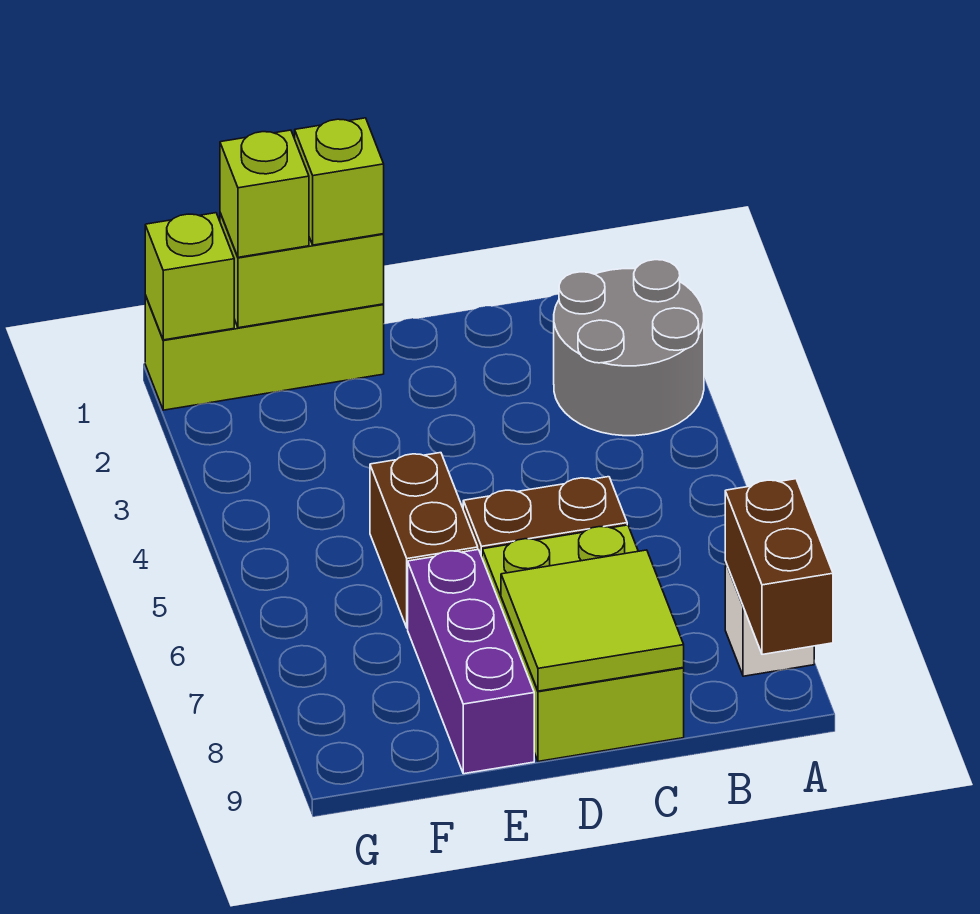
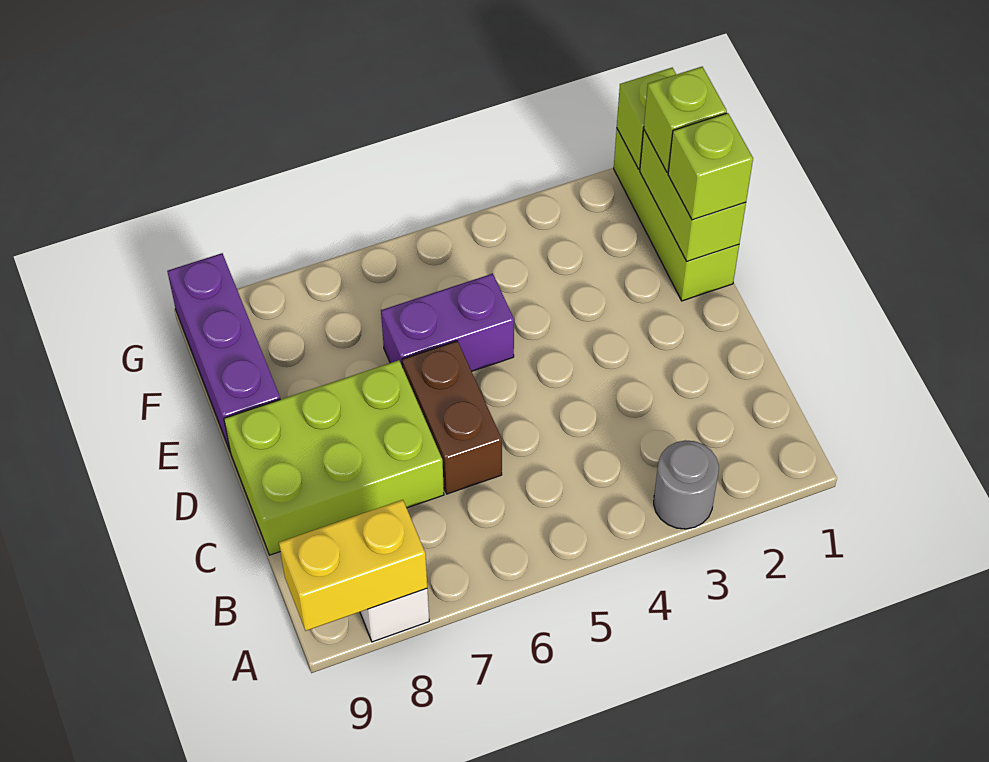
grey 2x2 round brick [554,260,704,436] -> grey 1x1 round brick [654,440,719,529]
brown 1x2 brick [725,479,833,654] -> yellow 1x2 brick [279,500,427,631]
lime 2x2 tile [501,550,684,691] -> none
brown 1x2 brick [370,453,478,628] -> purple 1x2 brick [381,274,514,371]
purple 1x3 brick [408,550,534,774] -> purple 1x3 brick turned to [167,253,280,450]

